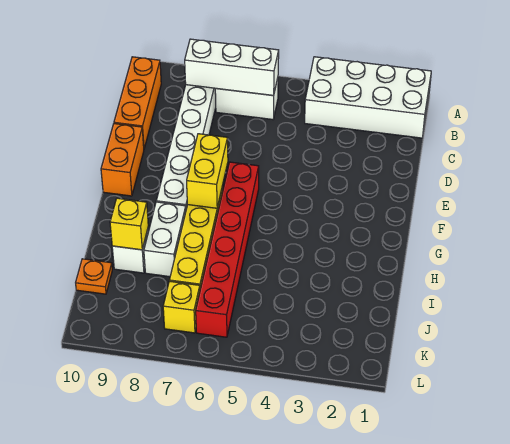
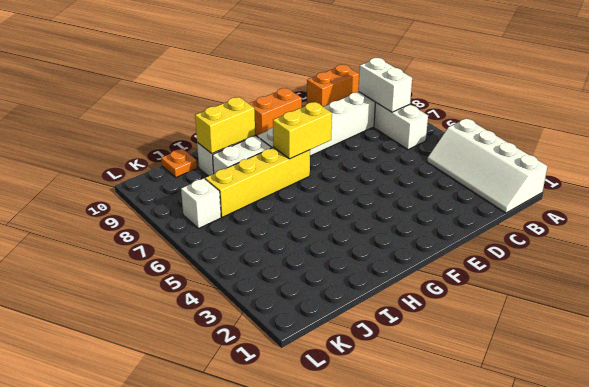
white 2x4 brick [305,57,431,138] -> white 2x4 slope [427,118,547,213]
white 1x3 brick [185,39,279,95] -> white 1x2 brick [358,58,412,112]
orange 1x3 brick [114,57,161,148] -> orange 1x2 brick [307,64,359,107]
red 1x6 brick [196,162,259,337] -> none
yellow 1x1 brick [110,198,148,250] -> yellow 1x2 brick [195,97,255,154]
yellow 1x1 brick [163,281,200,333] -> white 1x1 brick [181,178,221,229]

